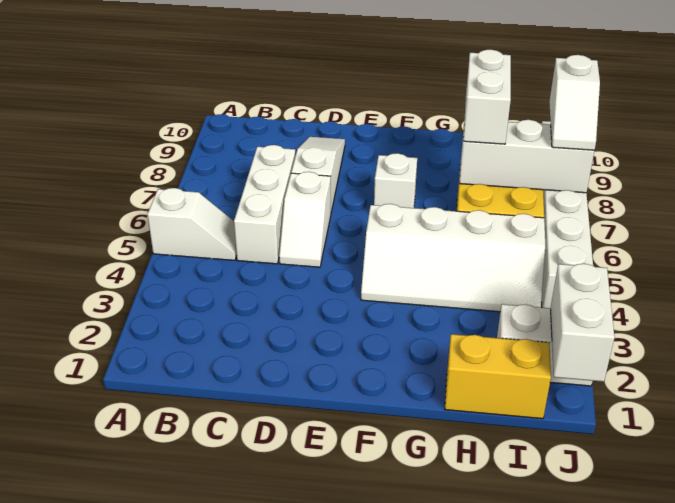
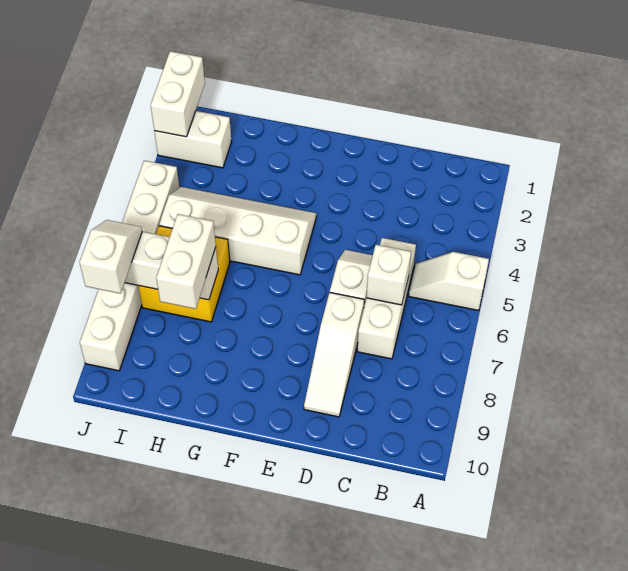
white 1x1 brick [374,153,417,208] -> white 1x1 brick moved to [367,244,411,305]
yellow 1x2 brick [445,334,551,419] -> none

